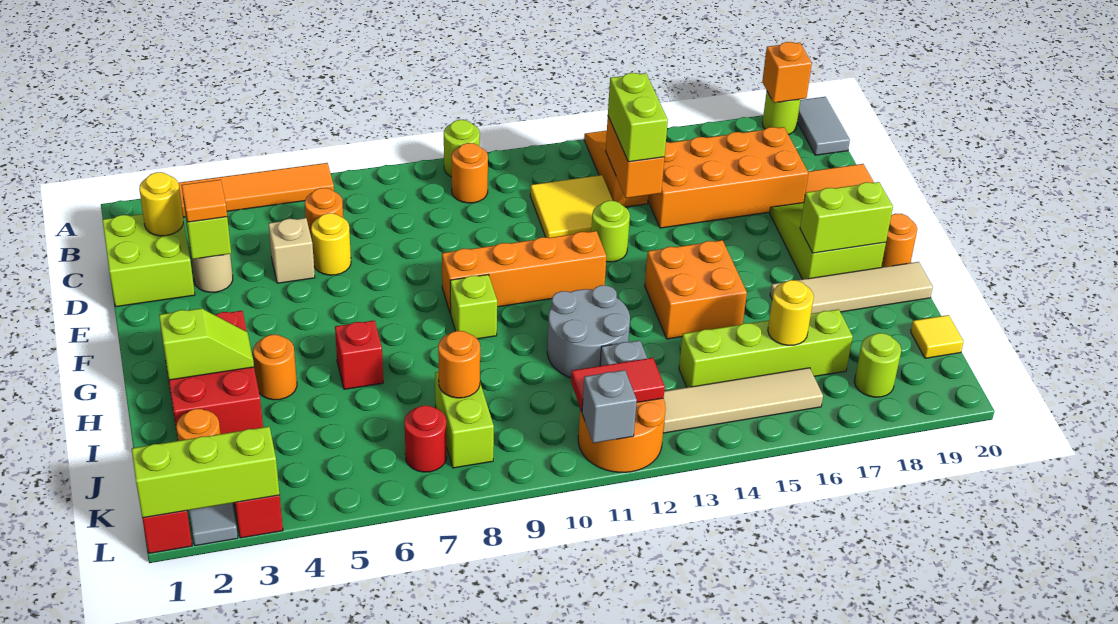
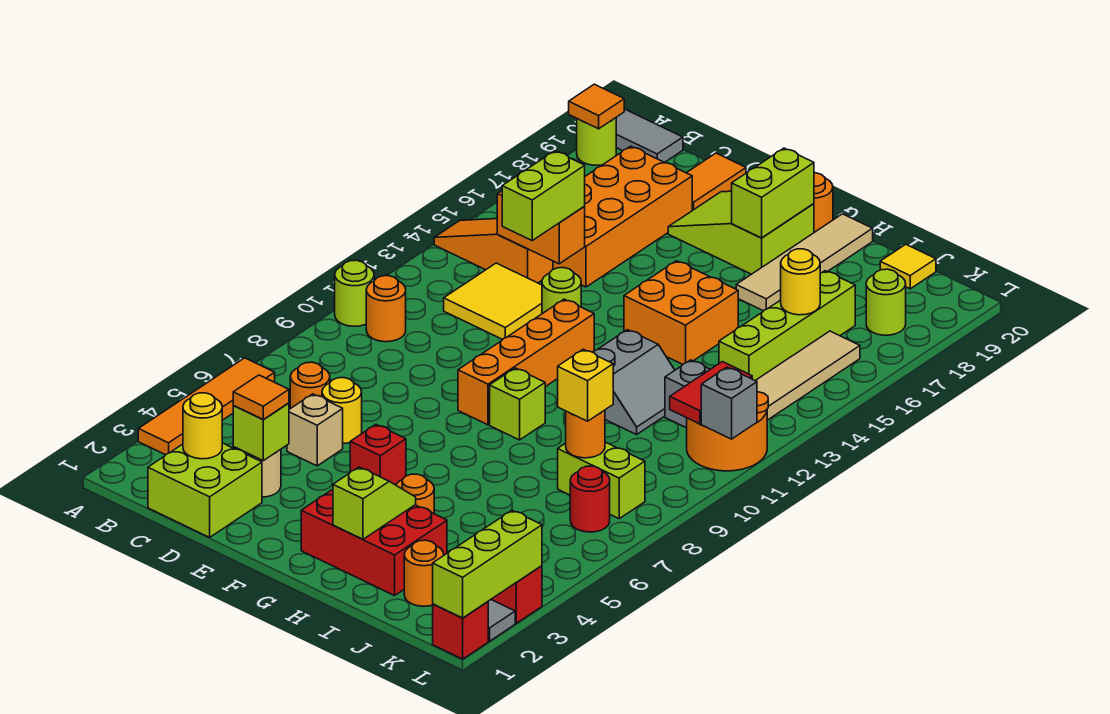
orange 1x1 brick [762,42,812,103] -> orange 1x1 tile [569,84,624,129]
lime 1x2 brick [608,73,668,162] -> lime 1x2 brick turned to [502,151,585,240]
red 1x1 brick [335,321,383,389] -> red 1x1 brick moved to [350,425,406,485]
grey 2x2 round brick [547,285,630,378] -> grey 2x2 slope [593,330,675,435]
none -> yellow 1x1 brick [558,349,613,421]

